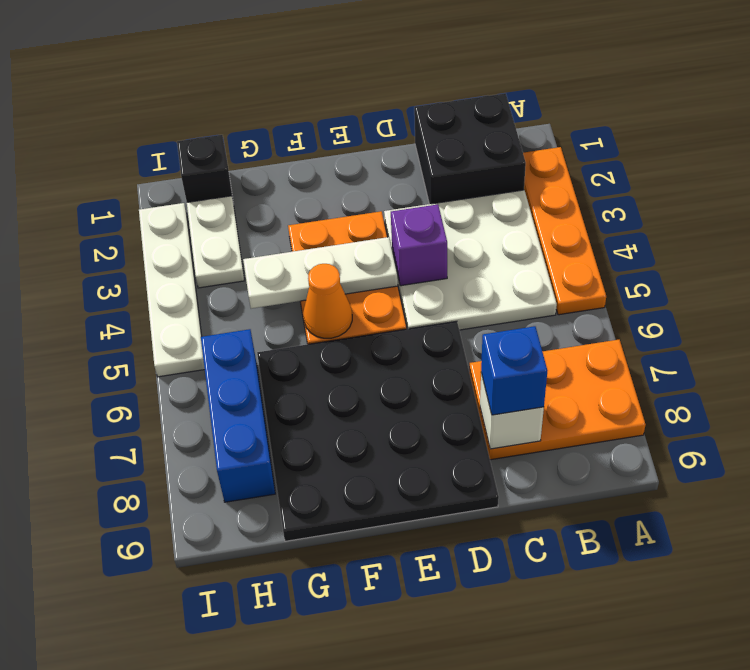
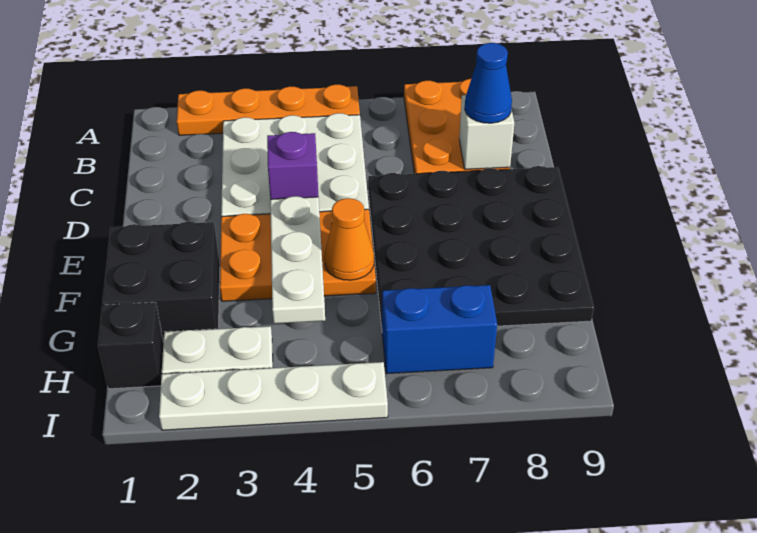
black 2x2 brick [414,93,526,204] -> black 2x2 brick moved to [102,222,220,341]
blue 1x1 brick [481,326,547,415] -> blue 1x1 cone [465,43,512,123]
blue 1x3 brick [201,329,275,502] -> blue 1x2 brick [382,285,497,374]

